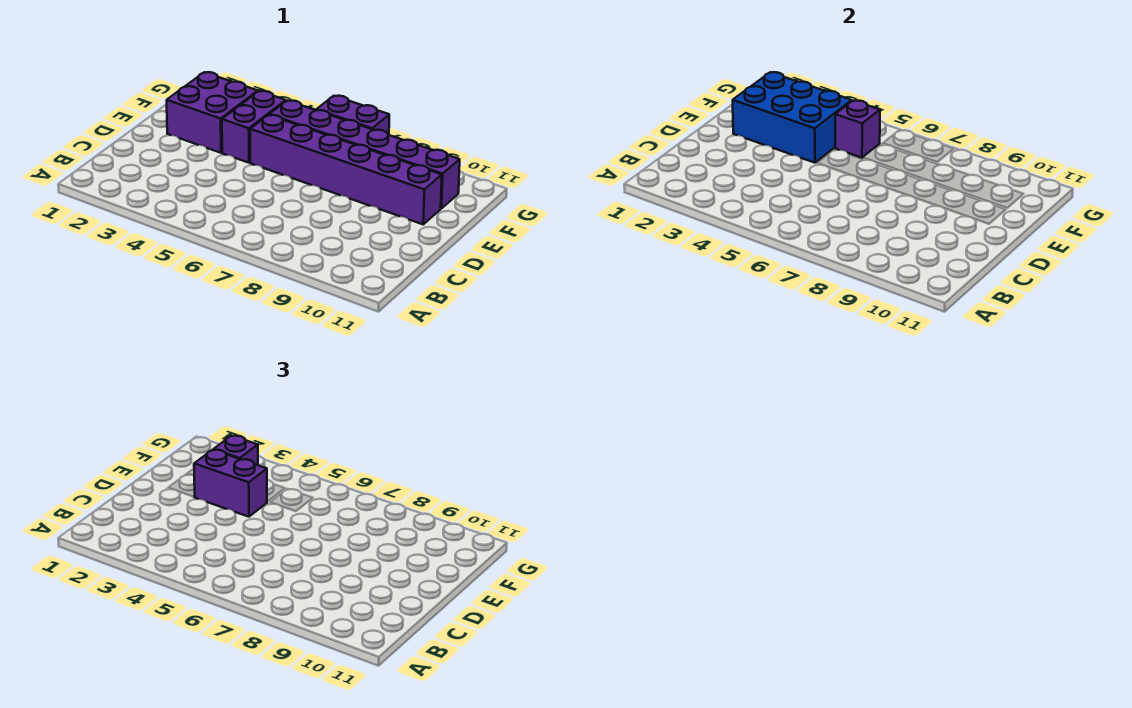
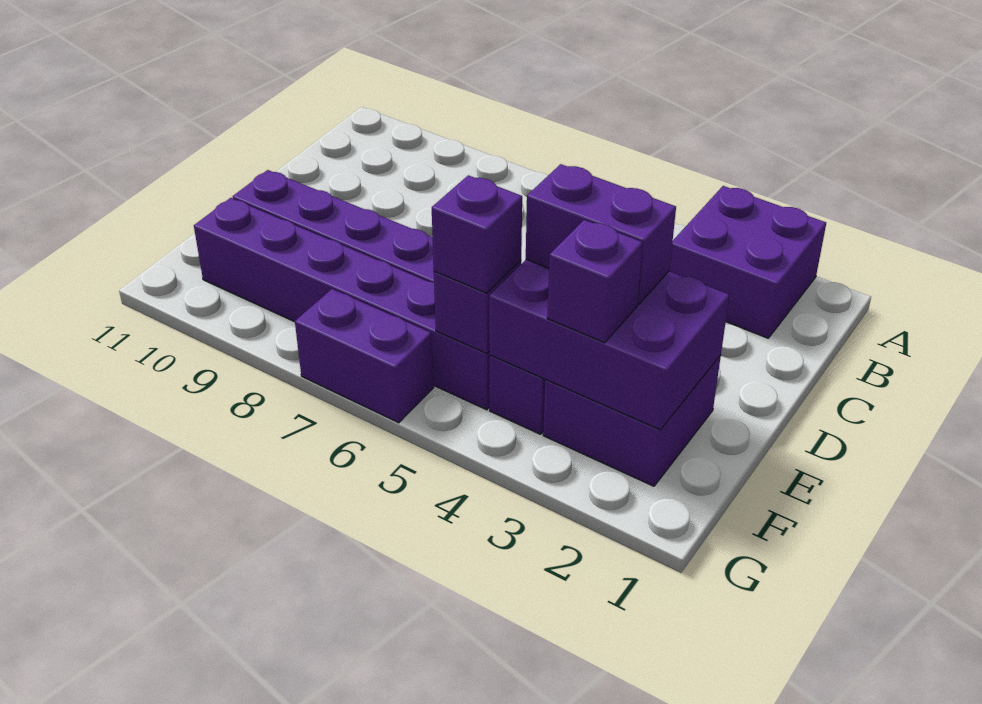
none -> purple 2x2 brick [669,186,826,338]
blue 2x3 brick [733,72,852,163] -> purple 2x3 brick [489,260,729,430]
none -> purple 1x1 brick [432,175,522,293]

